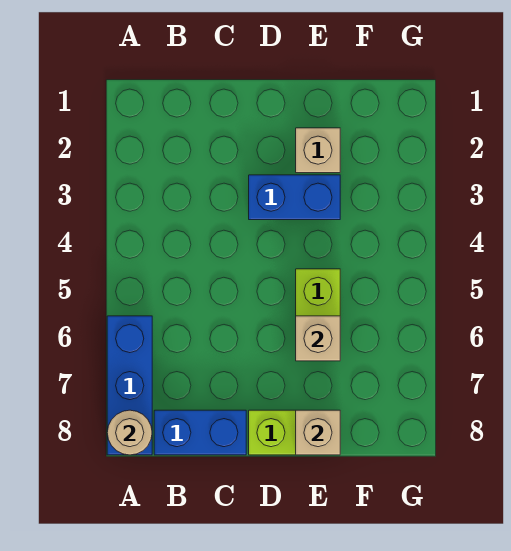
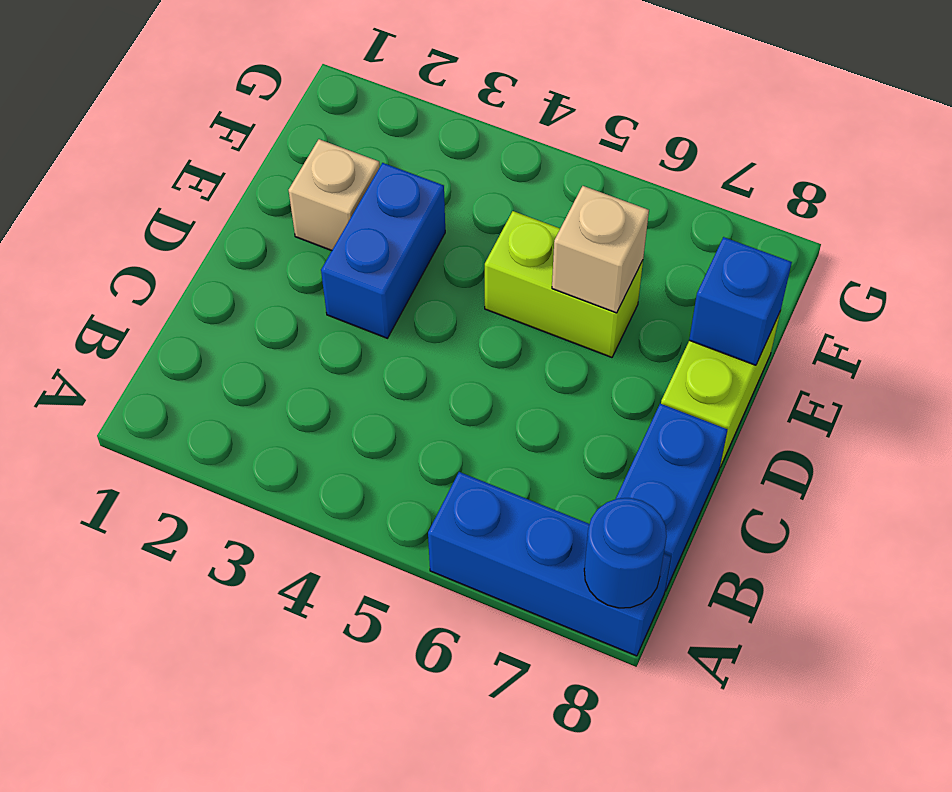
tan 1x1 round brick [107,410,152,455] -> blue 1x1 round brick [584,498,667,608]
tan 1x1 brick [296,410,340,455] -> blue 1x1 brick [689,237,792,365]

